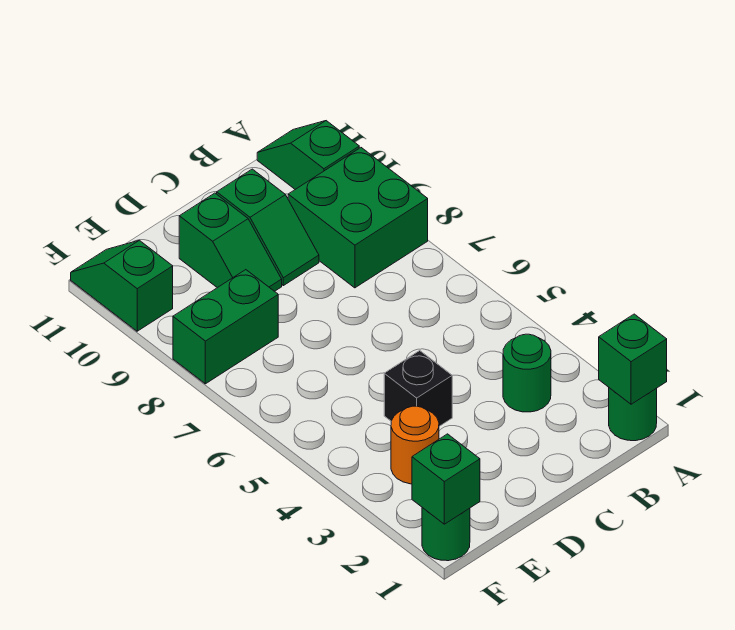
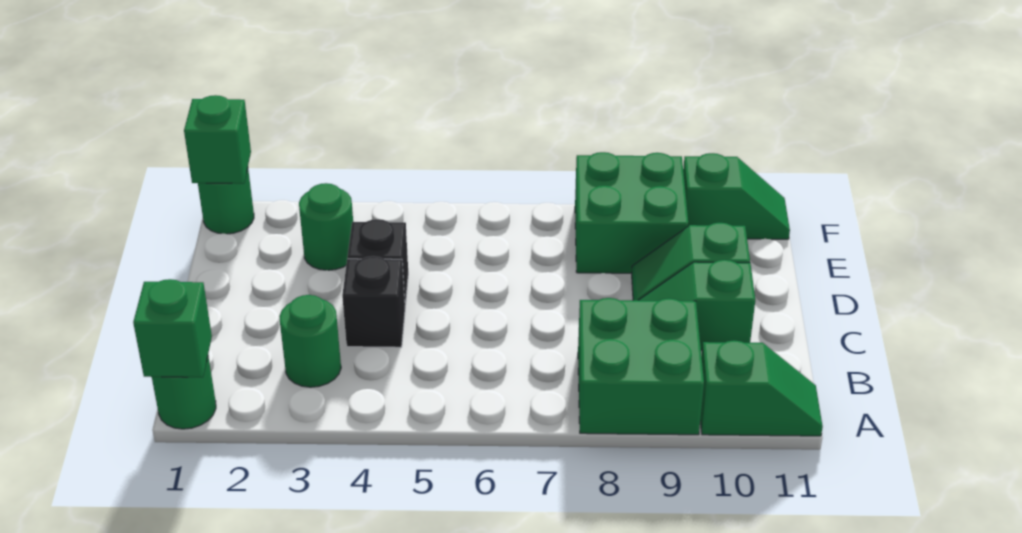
none -> black 1x1 brick [342,256,405,347]
orange 1x1 round brick [391,406,439,484] -> green 1x1 round brick [299,183,353,270]
green 1x2 brick [173,270,278,384] -> green 2x2 brick [575,152,688,273]

